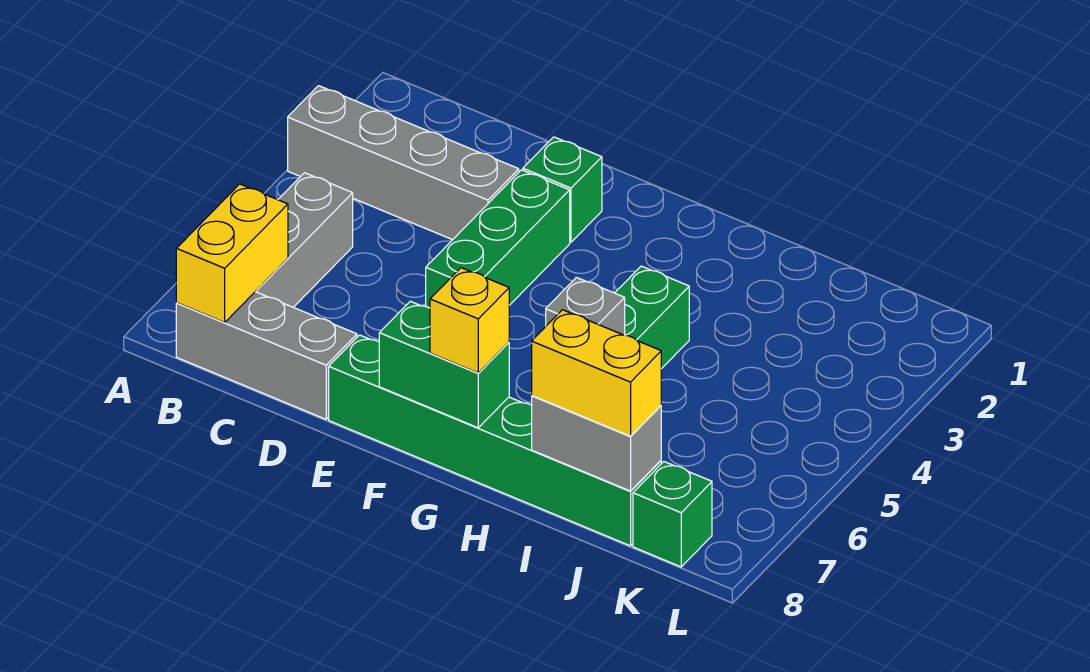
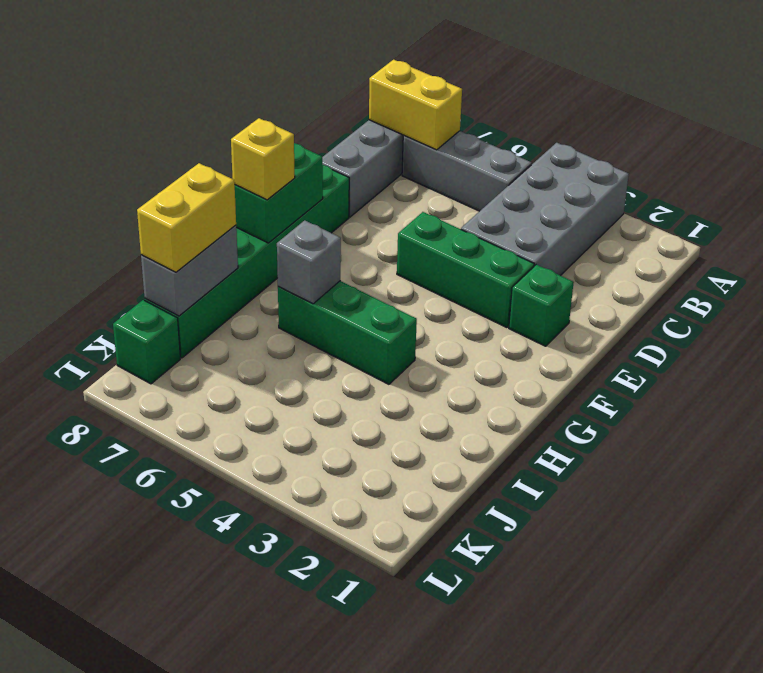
grey 1x4 brick [288,86,519,240] -> grey 2x4 brick [461,143,629,275]

